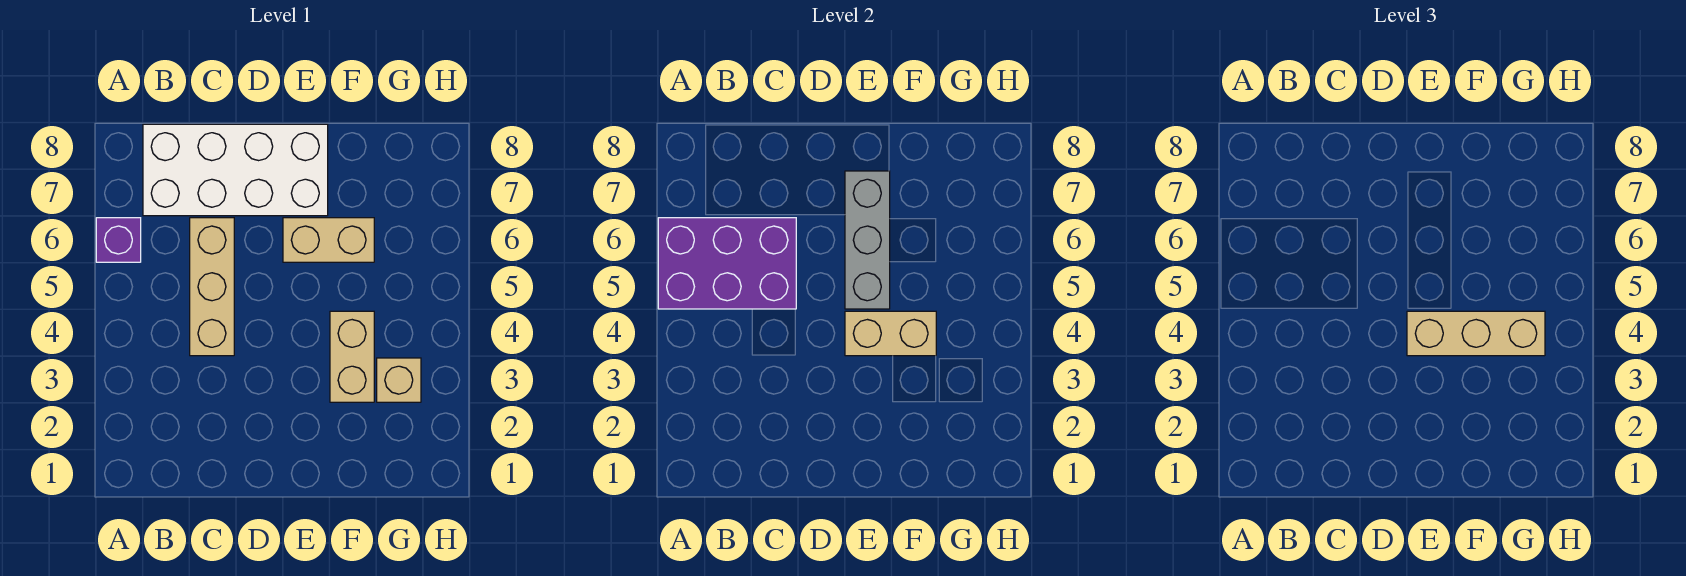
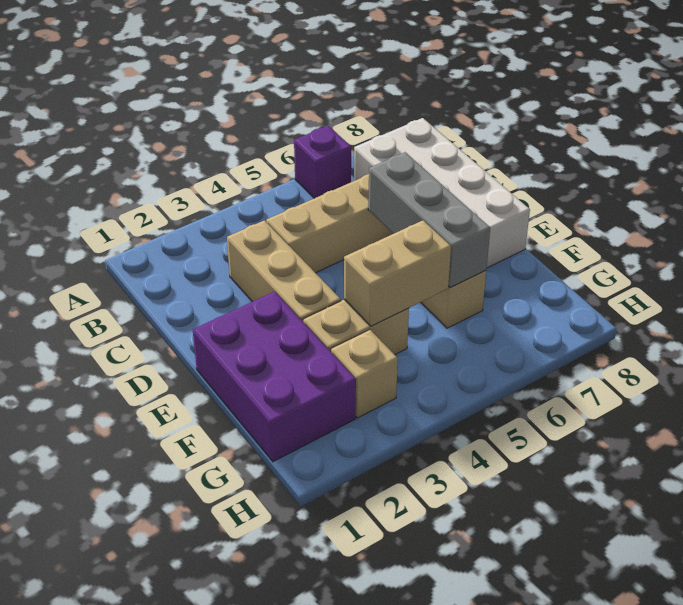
purple 2x3 brick [658,218,796,309] -> purple 2x3 brick moved to [193,292,356,462]
tan 1x2 brick [845,311,936,356] -> tan 1x2 brick turned to [344,220,451,326]
tan 1x3 brick [1407,311,1545,356] -> tan 1x3 brick moved to [227,220,341,321]
grey 1x3 brick [845,171,890,309] -> grey 1x3 brick turned to [368,152,490,288]

